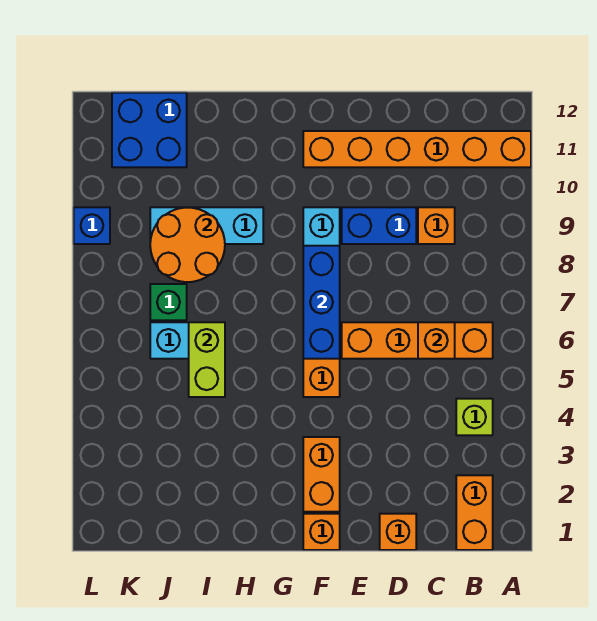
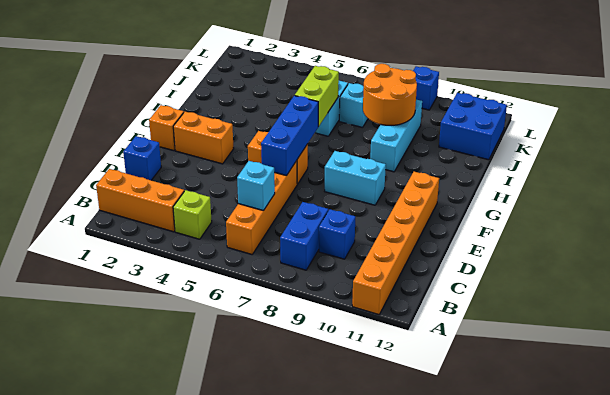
orange 1x2 brick [456,475,493,550] -> orange 1x3 brick [96,169,184,232]
orange 1x1 brick [418,322,455,359] -> cyan 1x1 brick [237,161,275,211]
orange 1x1 brick [418,207,455,244] -> blue 1x1 brick [319,209,355,259]
orange 1x1 brick [380,514,416,550] -> blue 1x1 brick [123,136,161,180]
blue 1x2 brick [342,207,416,244] -> blue 1x2 brick moved to [280,202,328,270]
blue 1x3 brick [303,246,340,359] -> blue 1x3 brick turned to [261,96,319,176]
lime 1x2 brick [189,322,225,397] -> lime 1x2 brick turned to [295,66,339,126]
green 1x1 brick [150,284,187,320] -> cyan 1x1 brick [339,83,368,128]

